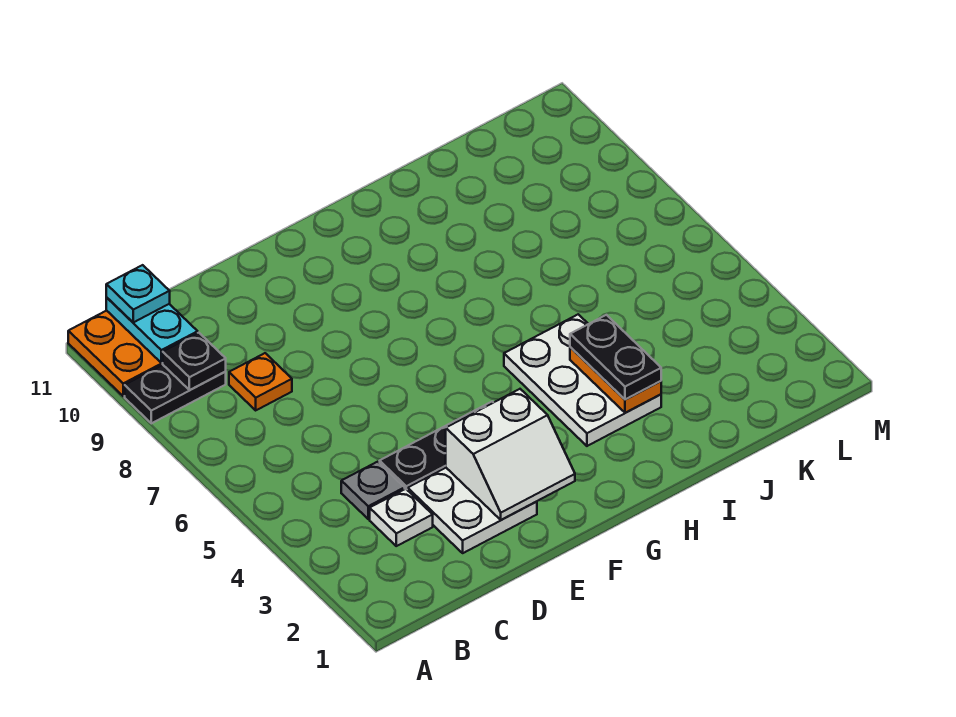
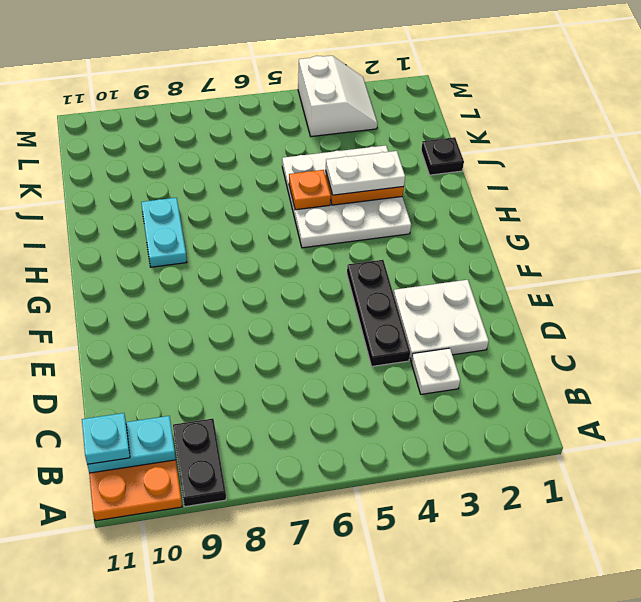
black 1x1 plate [163,333,226,390] -> black 1x1 plate moved to [421,137,464,175]
grey 1x1 plate [341,462,405,519] -> none
orange 1x1 plate [229,353,292,410] -> orange 1x1 plate moved to [289,170,331,210]
white 2x2 slope [446,389,575,520] -> white 2x2 slope moved to [298,56,378,136]
white 2x3 plate [504,314,661,446] -> white 3x3 plate [282,145,411,248]
none -> cyan 1x2 plate [141,198,187,267]
black 1x2 plate [570,315,661,400] -> white 1x2 plate [326,151,405,195]

